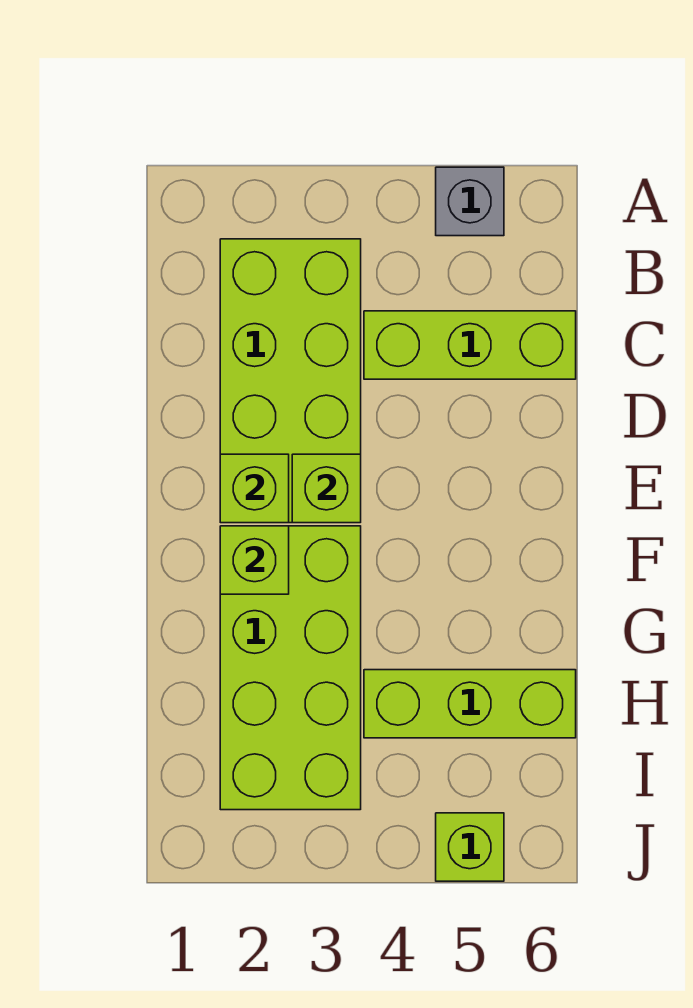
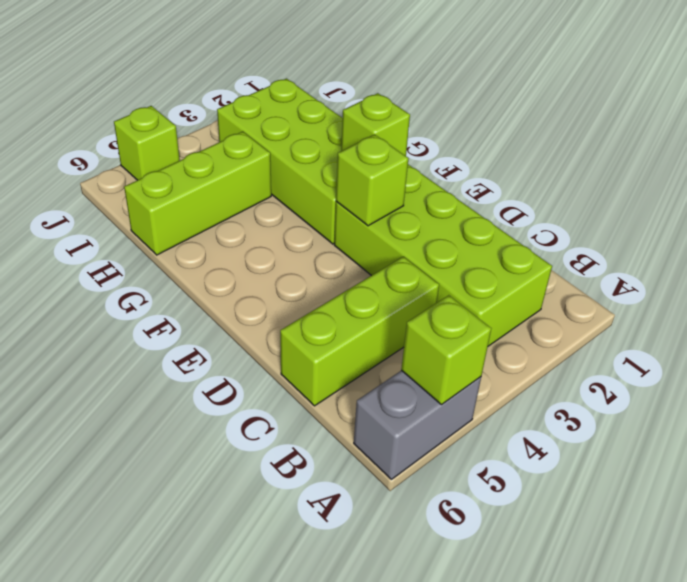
grey 1x1 brick [436,167,504,236] -> grey 1x2 brick [354,370,481,479]
lime 1x1 brick [220,454,289,523] -> lime 1x1 brick moved to [401,295,491,405]

